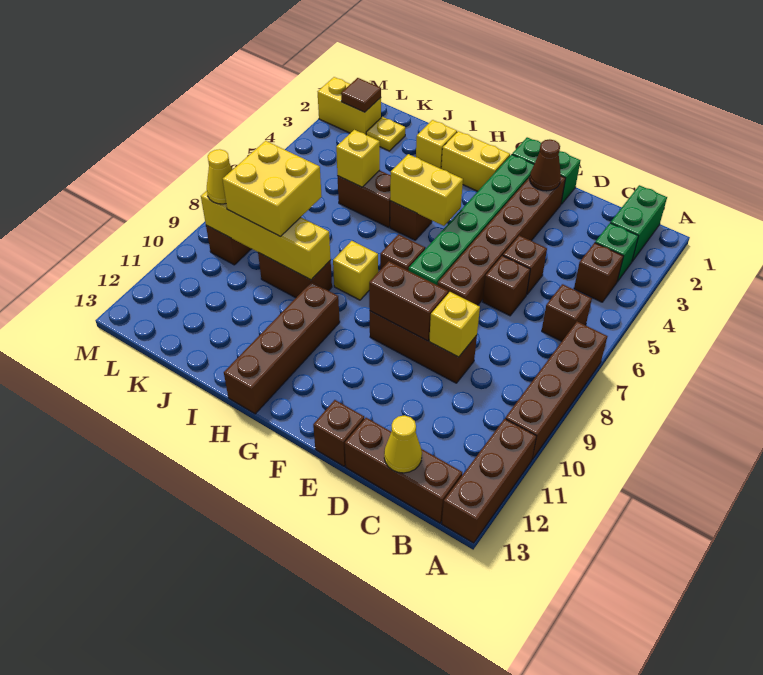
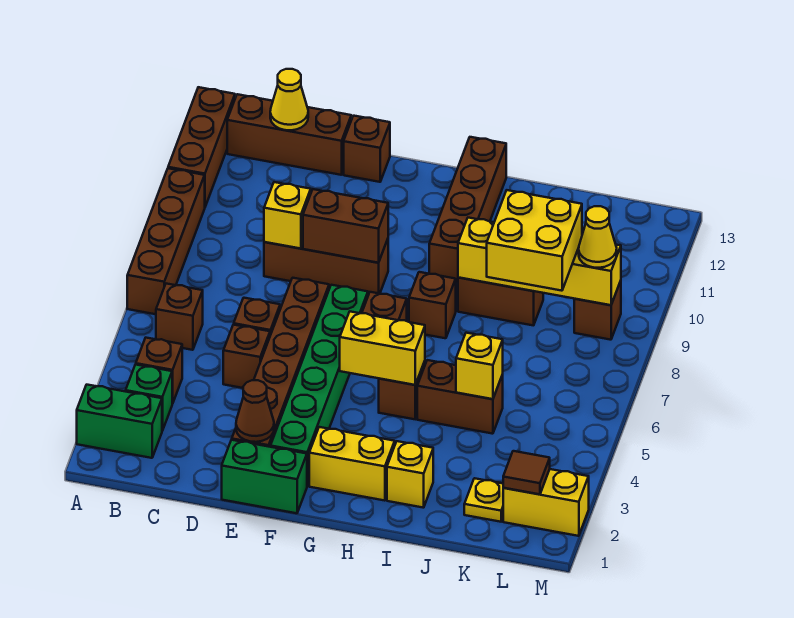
green 1x2 brick [611,185,667,261] -> green 1x2 brick turned to [77,385,162,458]
yellow 1x1 brick [333,241,378,300] -> brown 1x1 brick [409,272,456,338]

